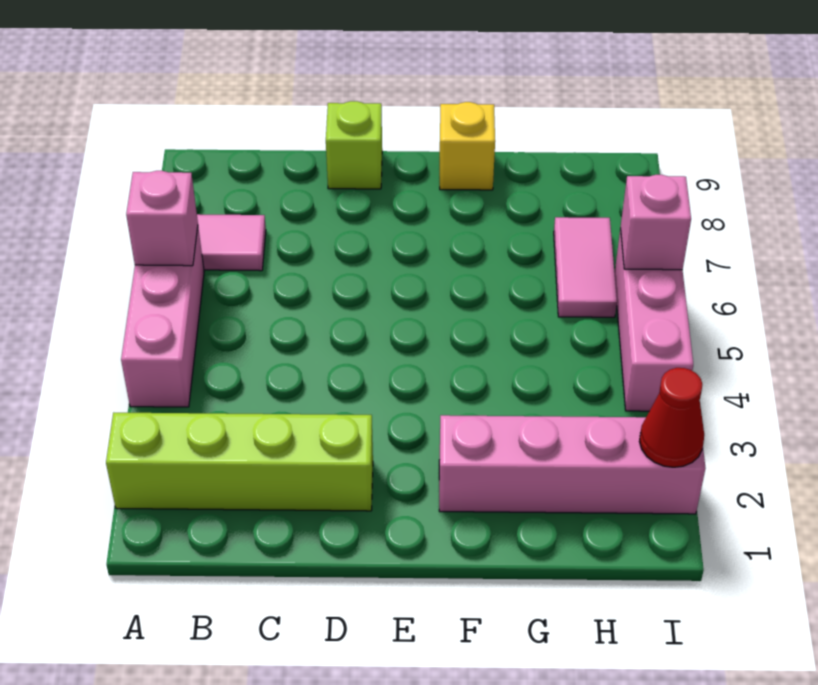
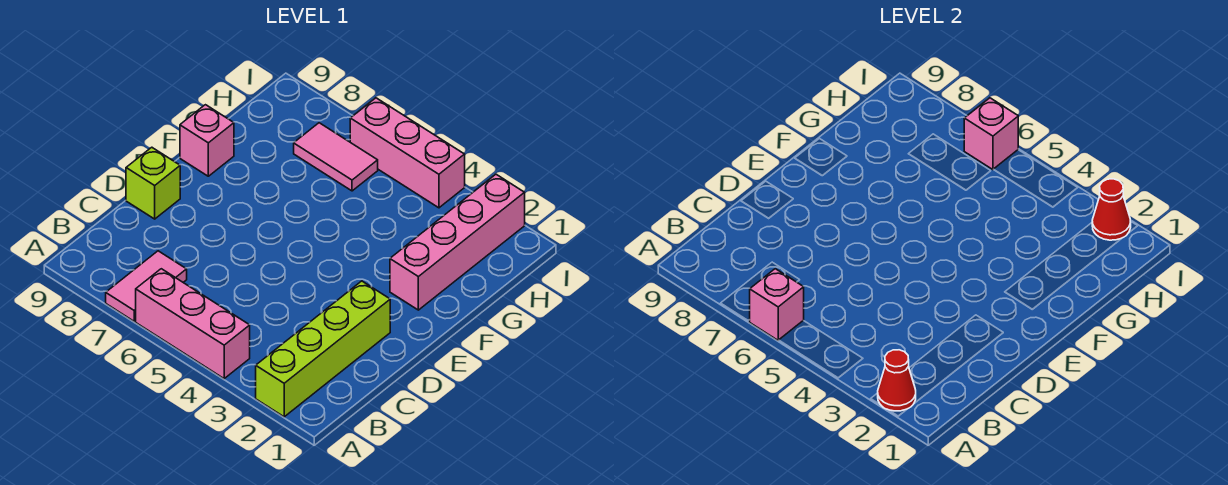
none -> red 1x1 cone [878,350,916,411]
yellow 1x1 brick [440,102,495,190] -> pink 1x1 brick [180,105,234,176]

